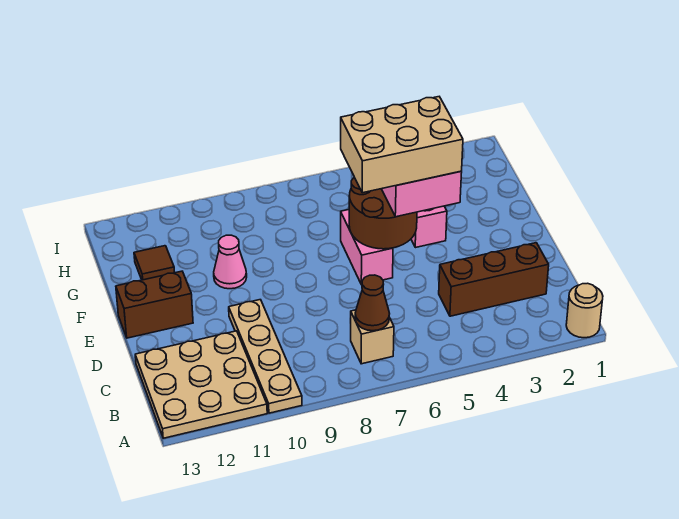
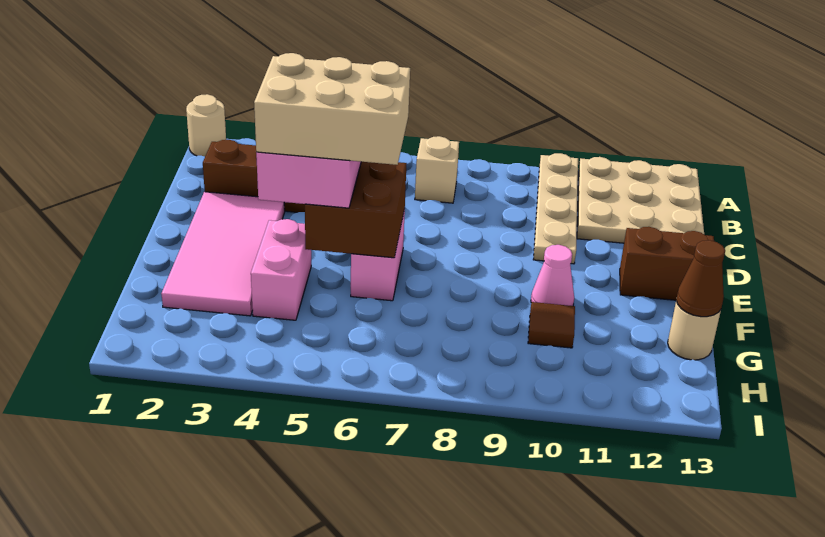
brown 1x1 cone [355,275,390,331] -> brown 1x1 cone moved to [676,240,725,317]
none -> pink 2x4 tile [161,192,285,316]
brown 2x2 round brick [349,177,417,249] -> brown 2x2 brick [305,162,407,258]
brown 1x1 tile [134,246,175,280] -> brown 1x1 tile moved to [528,302,575,348]
none -> tan 1x1 round brick [668,301,721,360]

